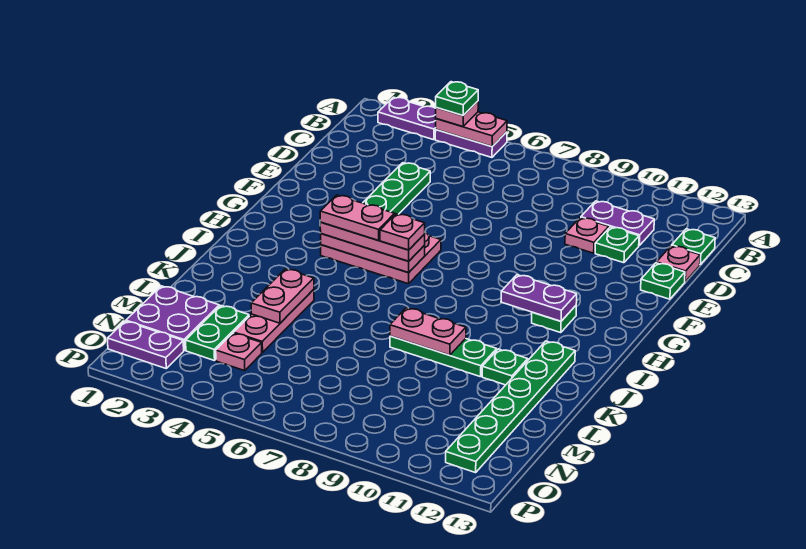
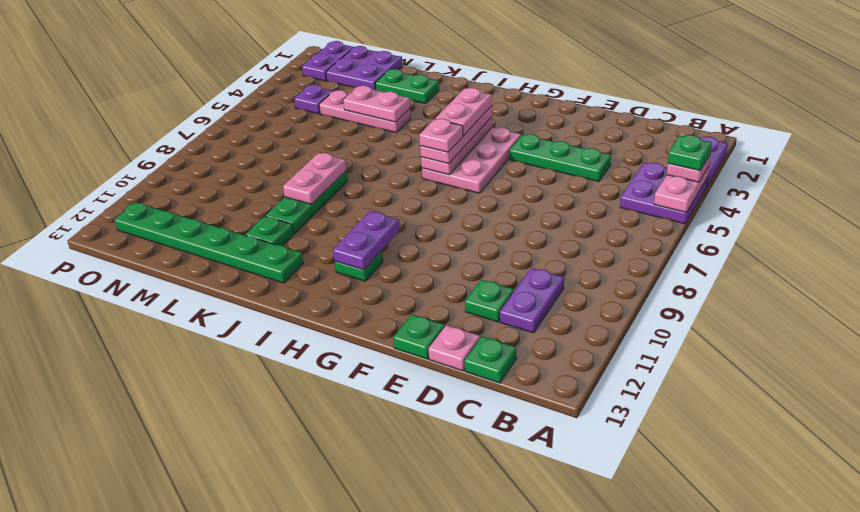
purple 1x2 plate [435,130,507,157] -> purple 2x2 plate [620,163,708,224]
pink 1x1 plate [565,218,609,253] -> none
green 1x2 plate [186,306,249,361] -> green 1x2 plate moved to [375,69,439,104]
pink 1x1 plate [216,333,262,371] -> purple 1x1 plate [294,85,333,114]

